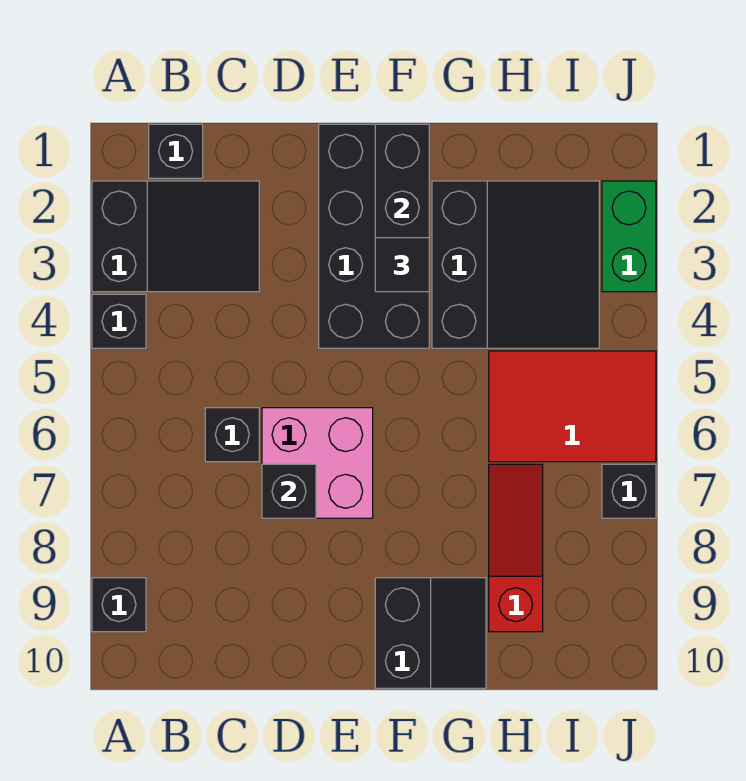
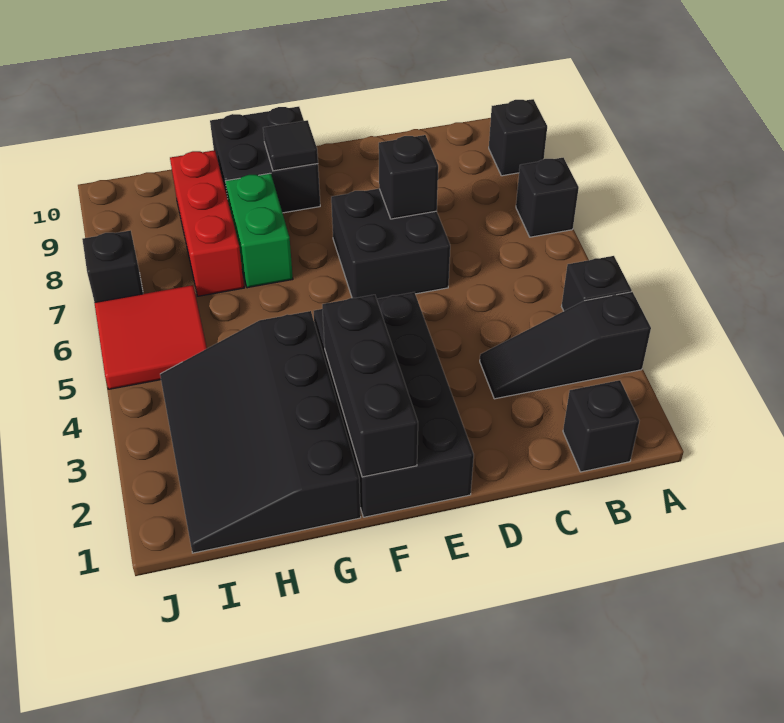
black 2x3 slope [92,181,259,292] -> black 1x3 slope [480,292,651,399]
black 1x1 brick [205,408,259,462] -> black 1x1 brick moved to [516,158,579,237]
pink 2x2 brick [262,408,373,518] -> black 2x2 brick [331,189,450,299]
black 1x1 tile [375,238,429,292] -> black 1x1 tile moved to [263,120,318,171]
black 2x2 slope [375,578,486,688] -> black 2x2 brick [210,107,320,213]
black 3x3 slope [432,181,599,348] -> black 3x4 slope [160,311,361,553]
red 2x3 tile [489,351,656,462] -> red 2x2 tile [95,285,207,389]
red 1x3 slope [489,464,543,632] -> red 1x3 brick [170,150,244,296]
green 1x2 brick [602,181,656,292] -> green 1x2 brick moved to [225,173,293,288]

